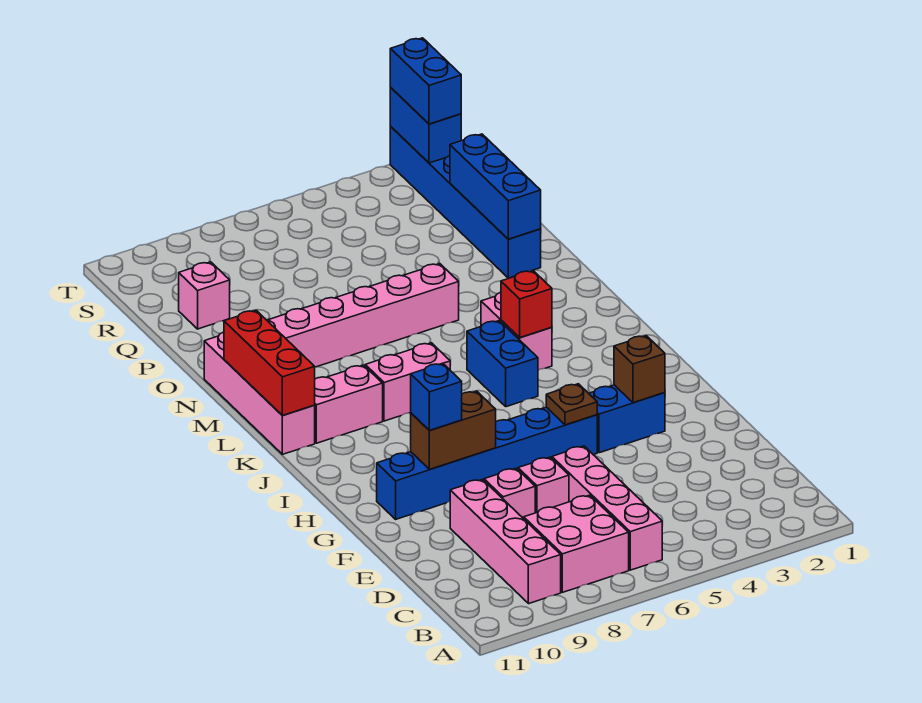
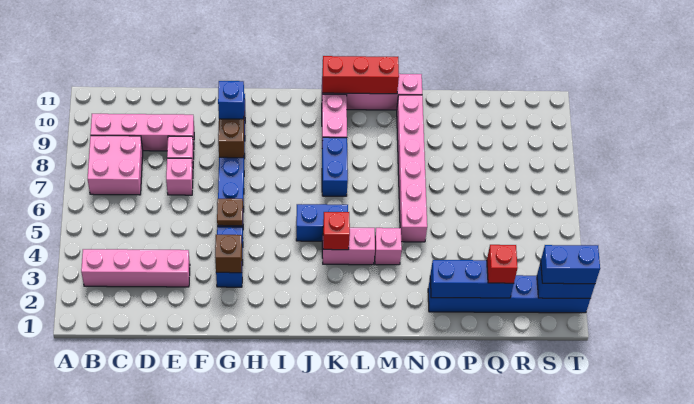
pink 1x4 brick [552,446,662,570] -> pink 1x4 brick moved to [81,249,190,287]
pink 1x2 brick [365,343,450,421] -> blue 1x2 brick [322,137,348,196]
none -> red 1x1 brick [487,245,518,283]
pink 1x1 brick [179,262,230,329] -> pink 1x1 brick moved to [375,228,402,265]

